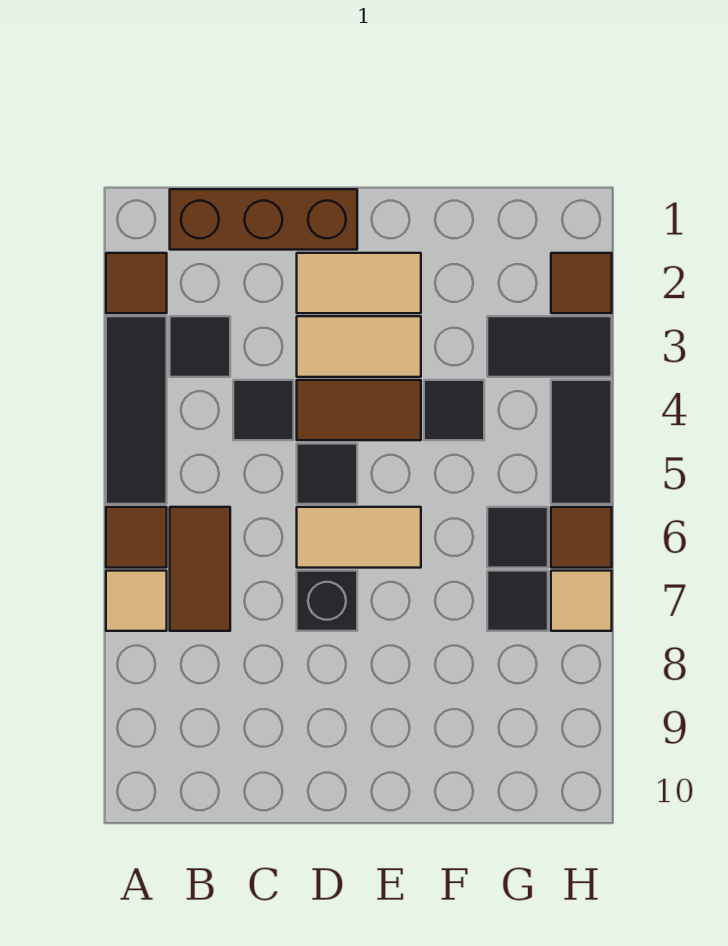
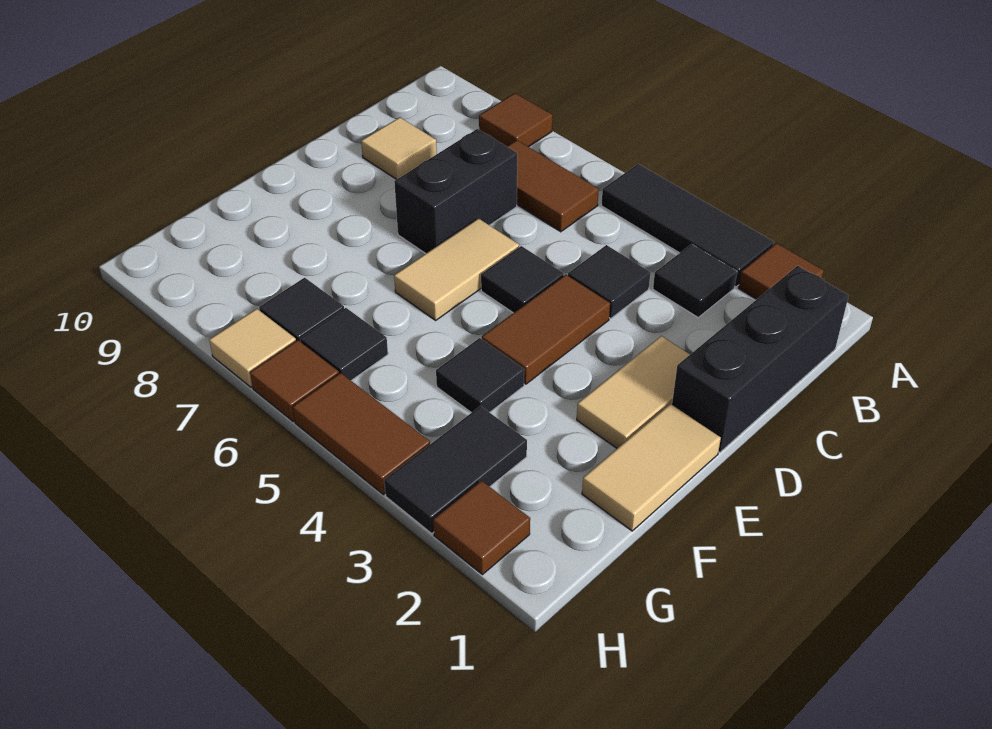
brown 1x1 tile [106,507,167,568] -> brown 1x1 tile moved to [479,93,553,147]
tan 1x1 tile [106,571,167,631] -> tan 1x1 tile moved to [361,117,437,180]
brown 1x3 brick [170,189,357,250] -> black 1x3 brick [672,266,849,452]
tan 1x2 tile [297,316,421,377] -> tan 1x2 tile moved to [582,404,721,531]
black 1x1 brick [297,571,357,631] -> black 1x2 brick [394,129,517,254]
black 1x2 tile [551,380,612,504] -> brown 1x2 tile [293,373,430,494]

